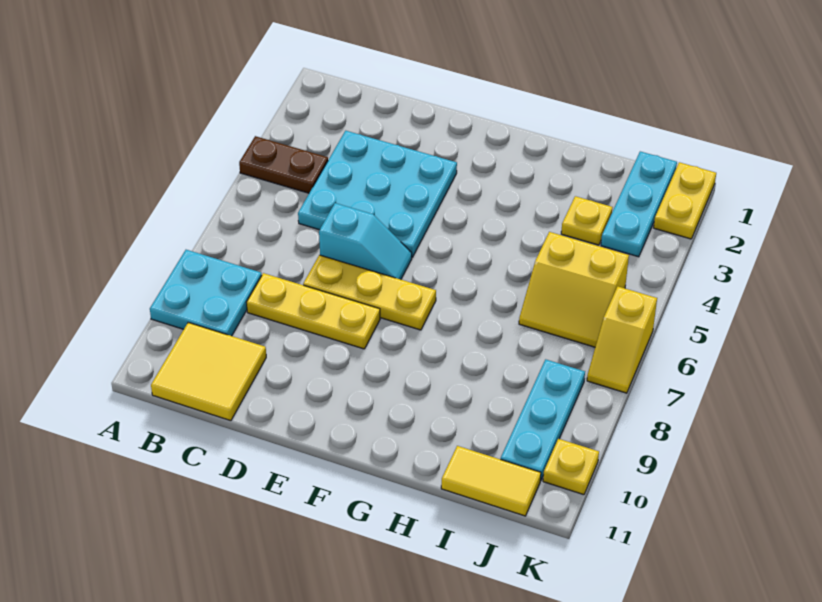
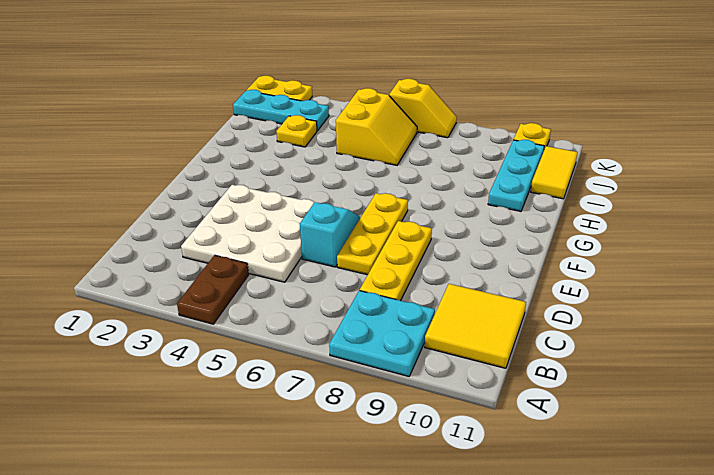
cyan 3x3 plate [298,131,457,257] -> white 3x3 plate [181,185,314,282]
cyan 1x3 plate [501,359,585,481] -> cyan 1x3 plate turned to [488,140,544,211]

